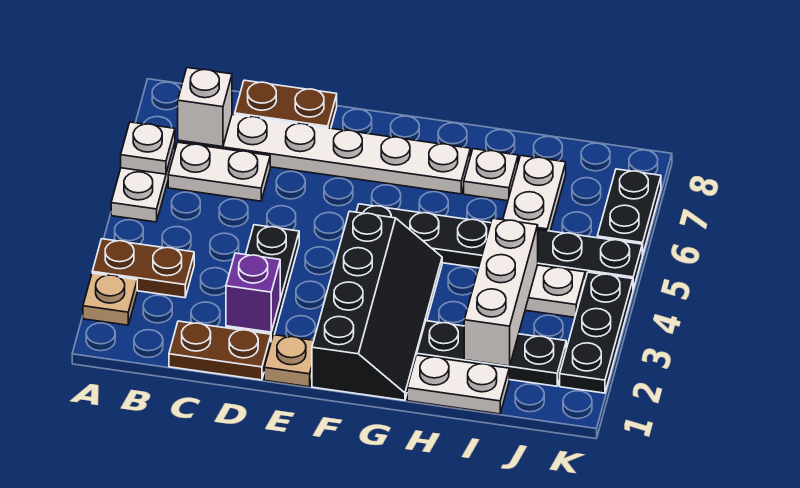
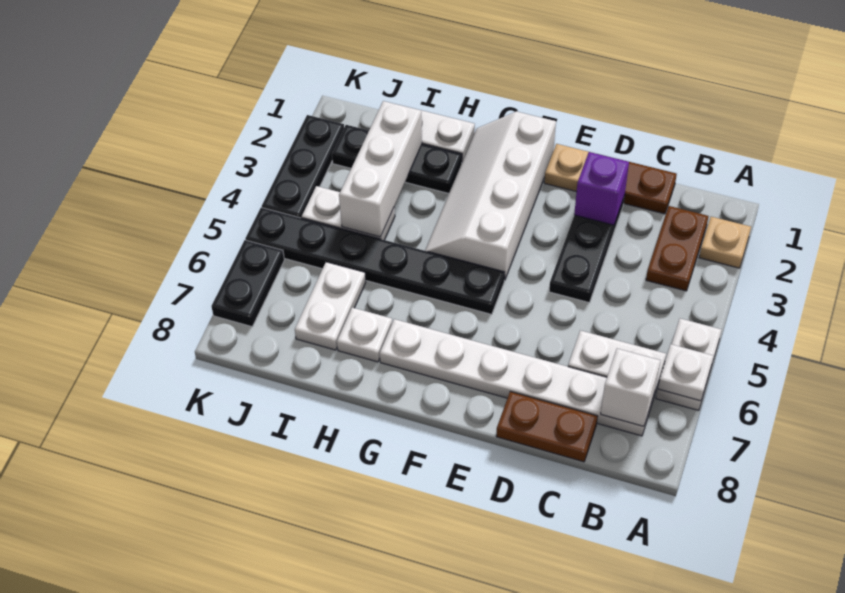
brown 1x2 plate [92,239,194,298] -> brown 1x2 plate turned to [646,206,708,291]
black 2x4 slope [312,211,442,400] -> white 2x4 slope [425,111,556,280]

